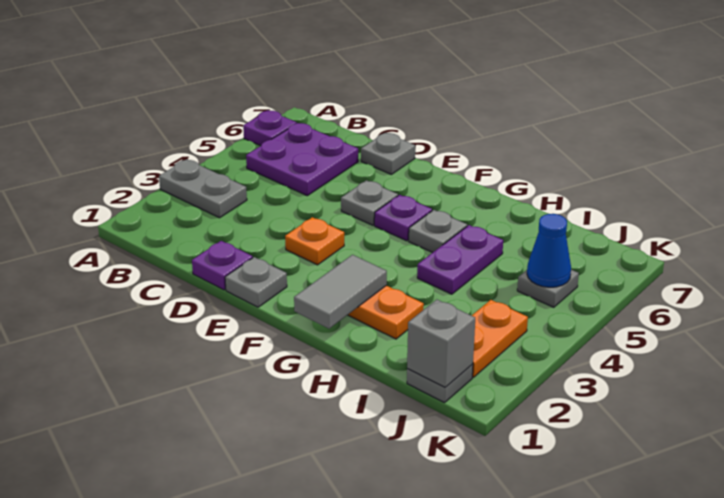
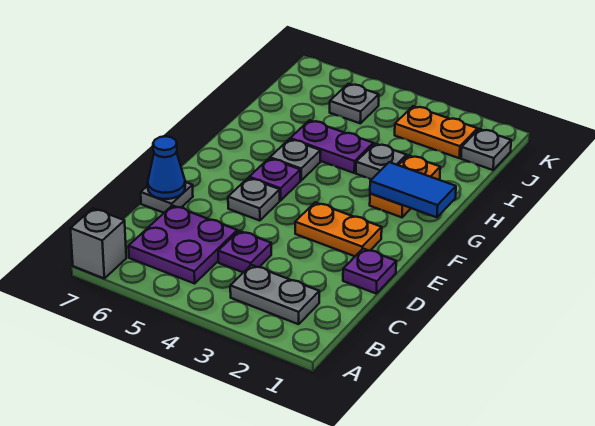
grey 1x2 plate [159,159,247,218] -> grey 1x2 plate turned to [230,265,319,324]
purple 1x1 plate [243,110,297,146] -> purple 1x1 plate moved to [218,231,271,272]
grey 1x1 plate [225,257,287,307] -> grey 1x1 plate moved to [356,144,407,179]
orange 1x1 plate [285,217,344,265] -> orange 1x2 plate [295,202,382,256]
grey 1x2 tile [294,255,387,329] -> blue 1x2 tile [370,162,456,217]
grey 1x1 brick [407,300,475,387] -> grey 1x1 brick moved to [70,208,126,278]
blue 1x1 cone [527,214,571,287] -> blue 1x1 cone moved to [148,136,185,199]

